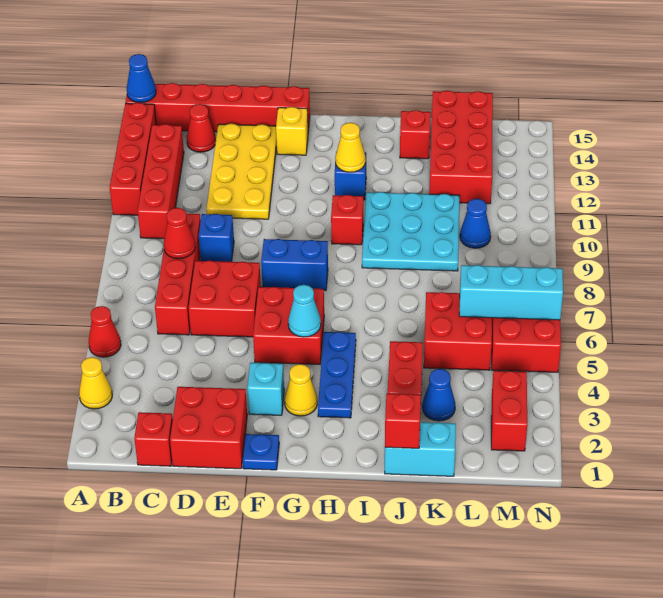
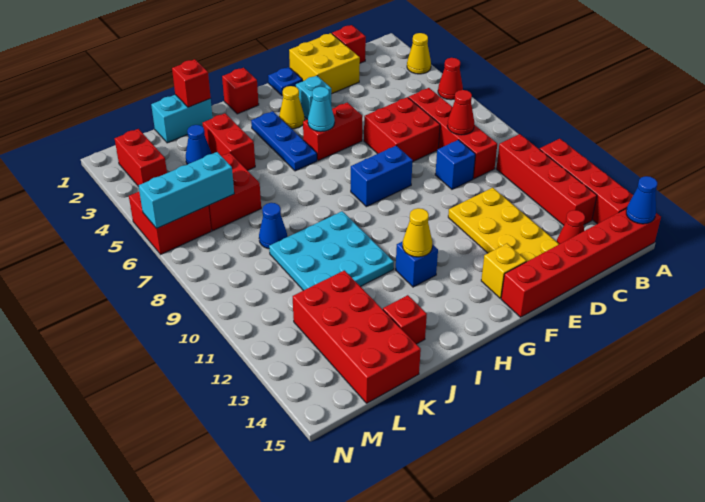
red 2x2 brick [170,387,247,469] -> yellow 2x2 brick [289,33,360,94]
red 2x2 brick [253,287,324,364] -> red 1x2 brick [303,102,362,160]
red 1x1 brick [331,195,363,245] -> red 1x1 brick moved to [222,68,259,114]
blue 1x1 cone [460,199,491,248] -> blue 1x1 cone moved to [259,203,287,249]

